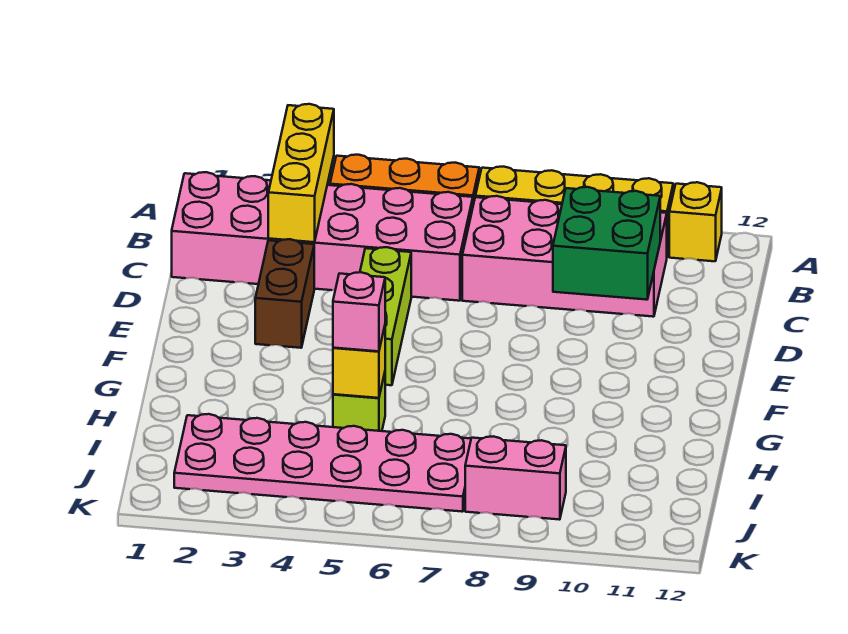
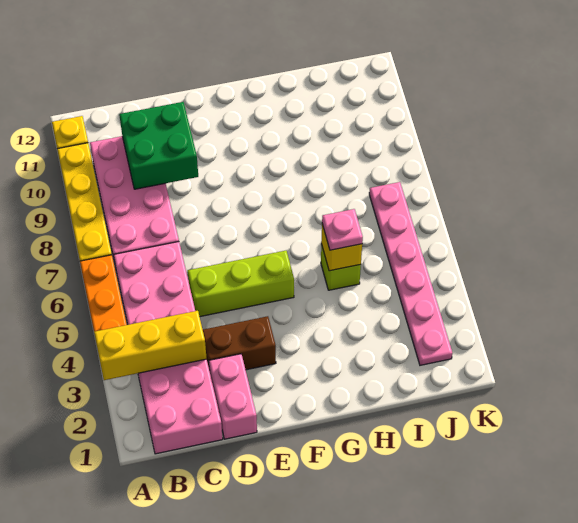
pink 1x1 brick [333,272,385,351] -> pink 1x1 plate [322,209,363,250]
pink 2x6 plate [174,414,471,512] -> pink 1x6 plate [369,182,452,365]
pink 1x2 brick [465,436,566,520] -> pink 1x2 brick moved to [209,354,257,439]

